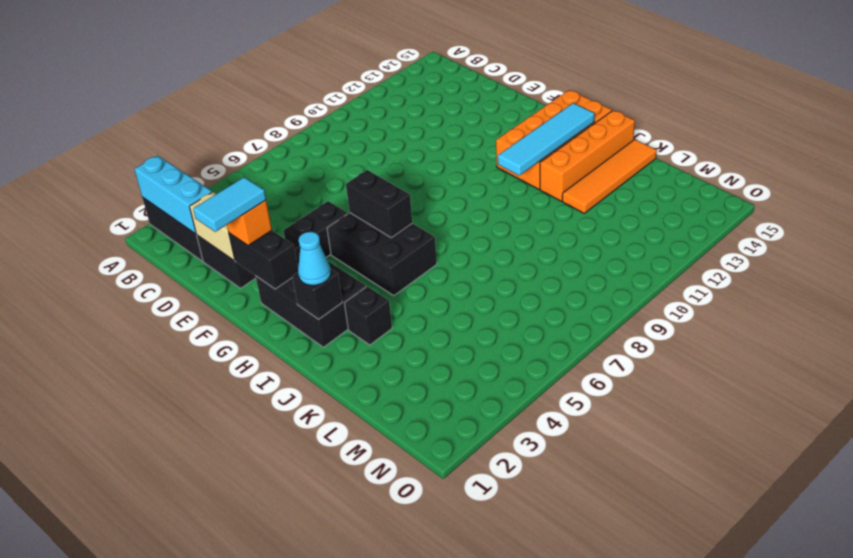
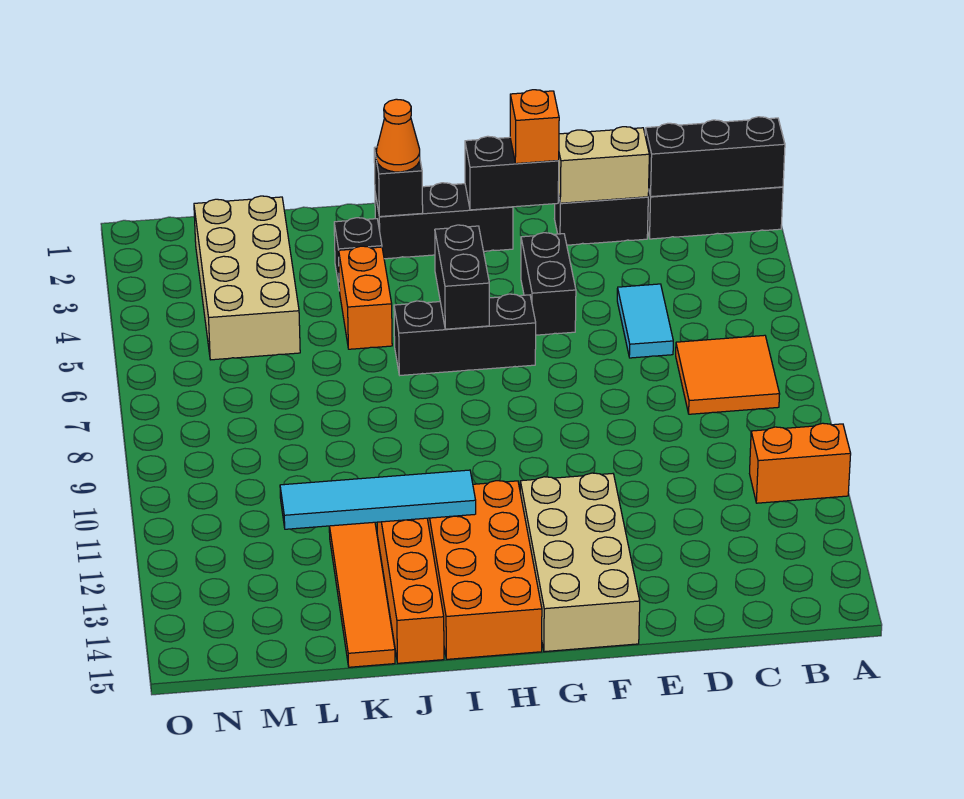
cyan 1x3 brick [134,156,212,234] -> black 1x3 brick [645,117,785,197]
none -> orange 1x2 brick [750,423,851,503]
none -> orange 2x2 tile [676,335,780,414]
cyan 1x2 tile [193,177,266,232] -> cyan 1x2 tile moved to [617,284,673,358]
none -> tan 2x4 brick [520,473,640,652]
black 2x3 brick [256,246,366,347] -> black 1x3 brick [375,183,513,259]
black 2x3 brick [327,213,437,296] -> black 1x3 brick [394,294,536,375]
black 1x2 brick [346,170,412,238] -> black 1x2 brick turned to [435,225,489,329]
cyan 1x1 cone [298,232,331,285] -> orange 1x1 cone [376,99,420,172]
cyan 1x4 tile [498,103,594,175] -> cyan 1x4 tile turned to [280,470,476,529]
none -> orange 1x2 brick [339,246,392,349]
none -> tan 2x4 brick [194,196,300,360]

